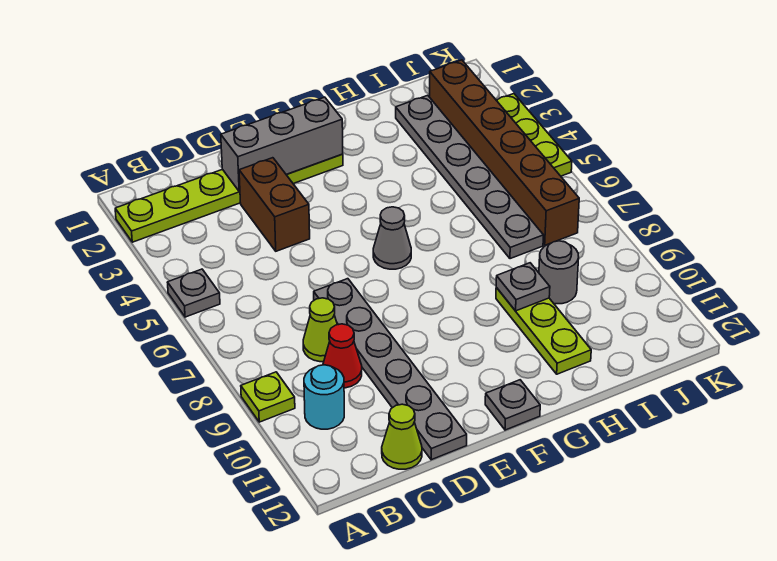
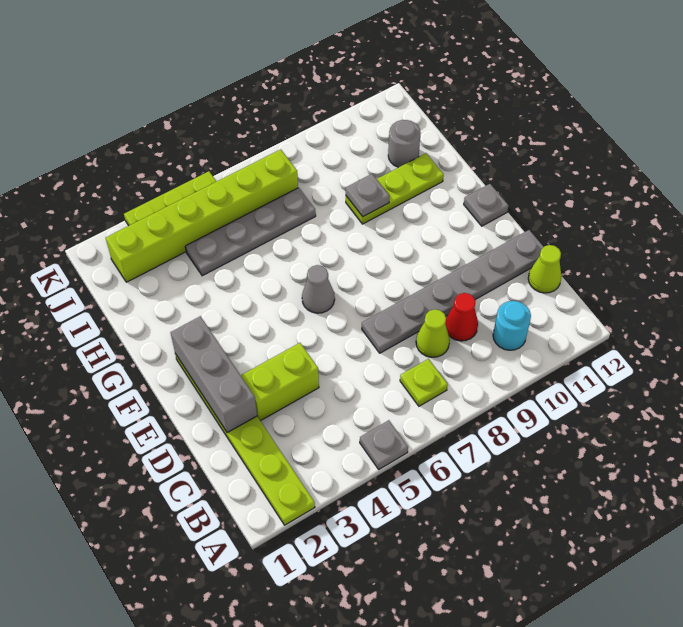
lime 1x1 plate [241,372,295,422] -> lime 1x1 plate moved to [400,359,448,406]
brown 1x2 brick [239,158,310,251] -> lime 1x2 brick [241,343,319,421]
grey 1x6 plate [396,95,544,259] -> grey 1x4 plate [185,188,316,276]
grey 1x1 round brick [539,241,579,304] -> grey 1x1 round brick moved to [388,120,421,167]
brown 1x6 brick [430,60,579,245] -> lime 1x6 brick [106,149,298,282]

